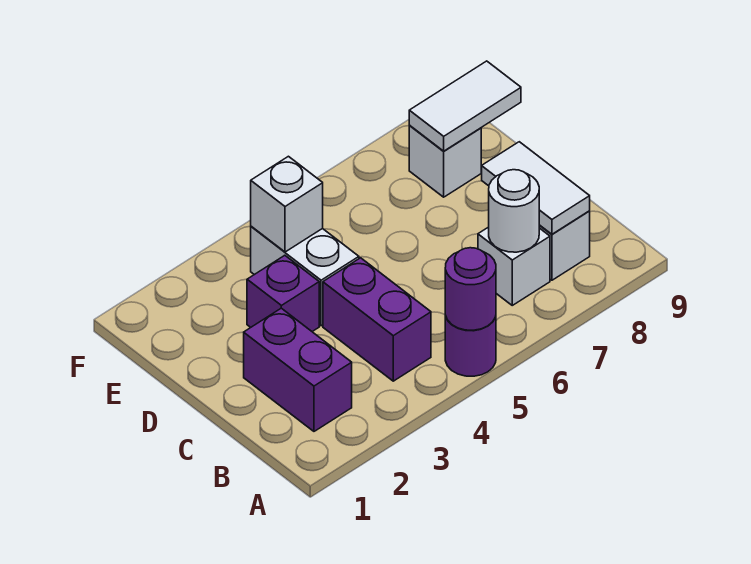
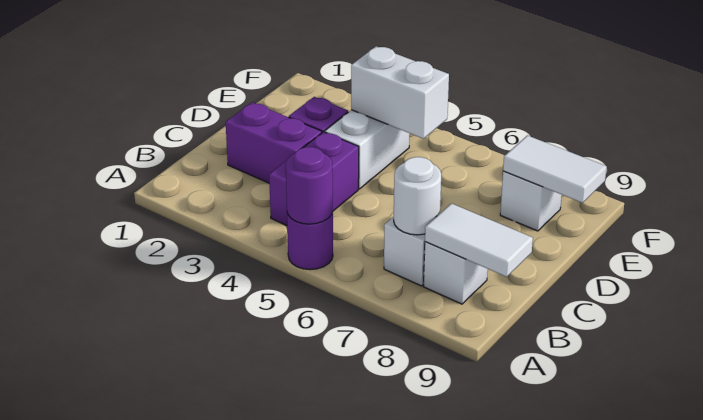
purple 1x2 brick [244,308,352,431] -> purple 1x2 brick turned to [226,102,322,183]
white 1x2 tile [482,142,590,234] -> white 1x2 tile turned to [425,203,533,277]
white 1x1 brick [251,156,323,252] -> white 1x2 brick [351,46,449,139]

